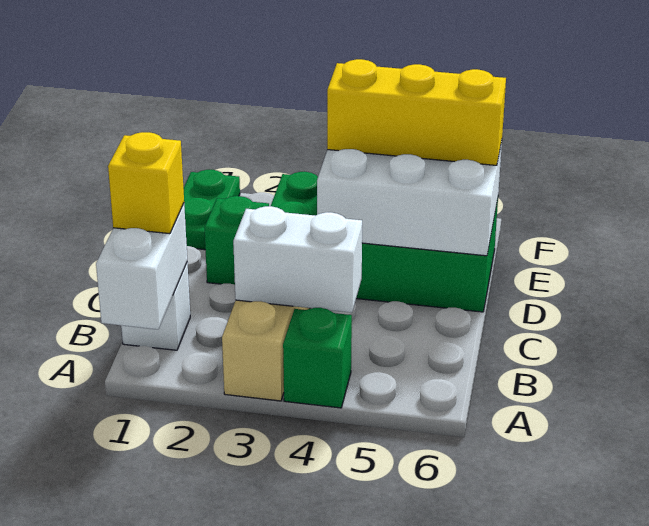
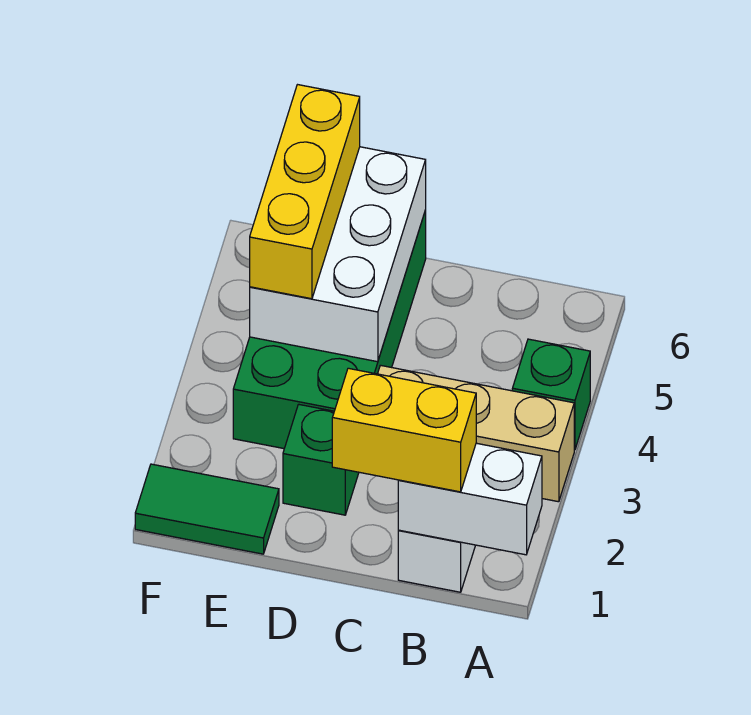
yellow 1x1 brick [108,132,184,234] -> yellow 1x2 brick [332,368,476,492]
white 1x2 brick [233,206,362,313] -> none
green 1x2 plate [183,170,240,250] -> green 1x2 tile [135,464,279,554]

